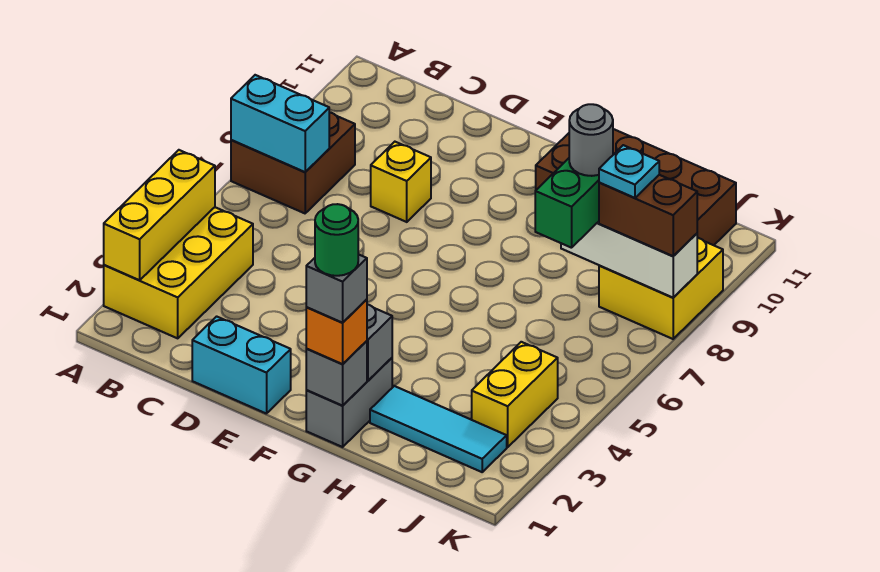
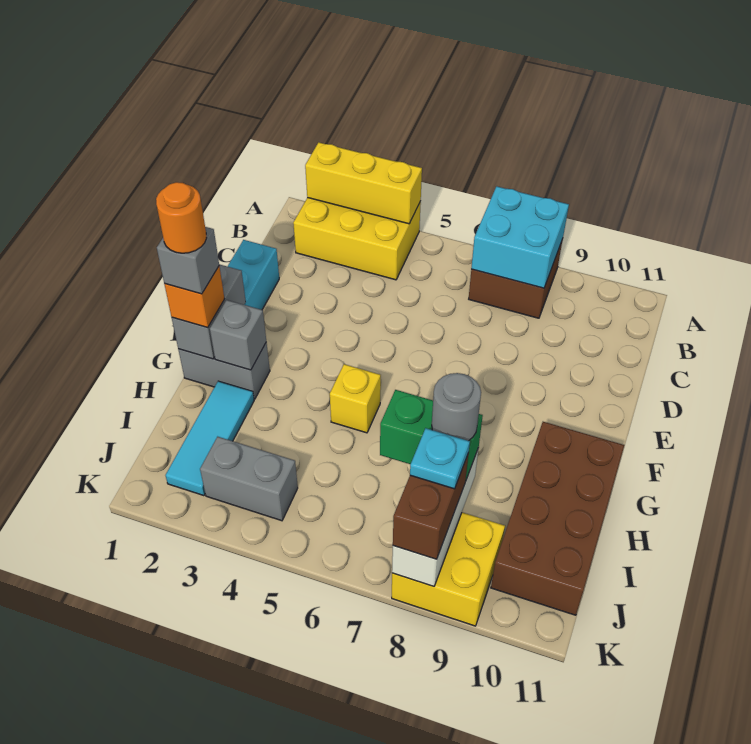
cyan 1x2 brick [231,75,329,172] -> cyan 2x2 brick [471,186,569,288]
yellow 1x1 brick [371,142,431,222] -> yellow 1x1 brick moved to [330,364,381,433]
grey 1x1 brick [306,341,367,406] -> grey 1x2 brick [172,265,246,359]
green 1x1 round brick [315,204,358,276] -> orange 1x1 round brick [156,182,206,253]
yellow 1x2 brick [472,342,558,447] -> grey 1x2 brick [200,437,298,521]

